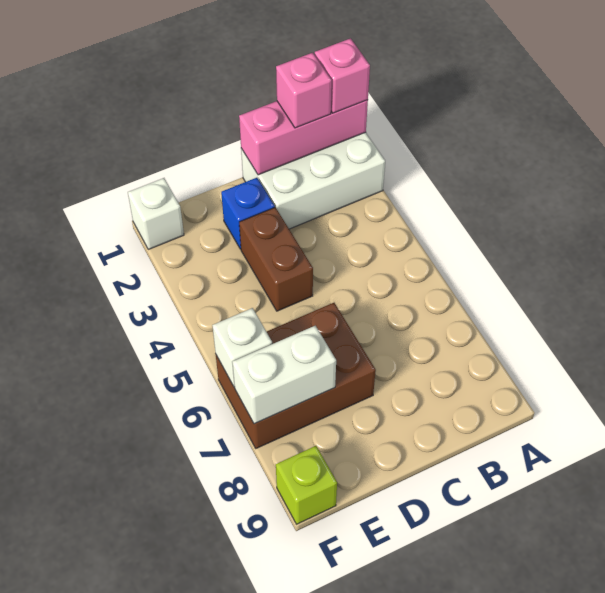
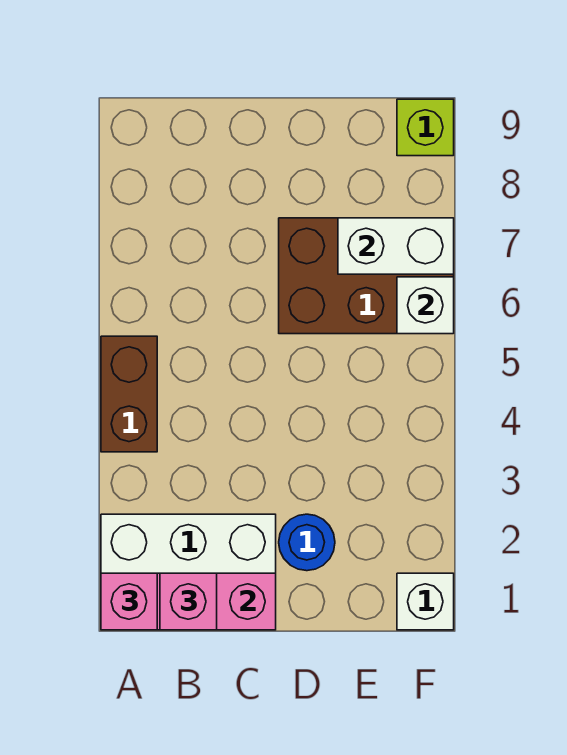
blue 1x1 brick [221,178,275,249] -> blue 1x1 round brick [279,514,335,571]
brown 1x2 brick [239,207,313,311] -> brown 1x2 brick moved to [101,336,157,452]

